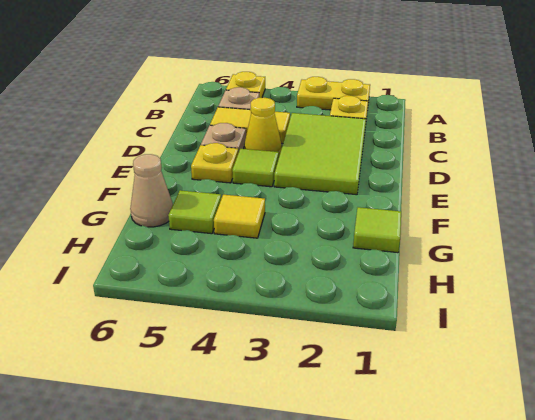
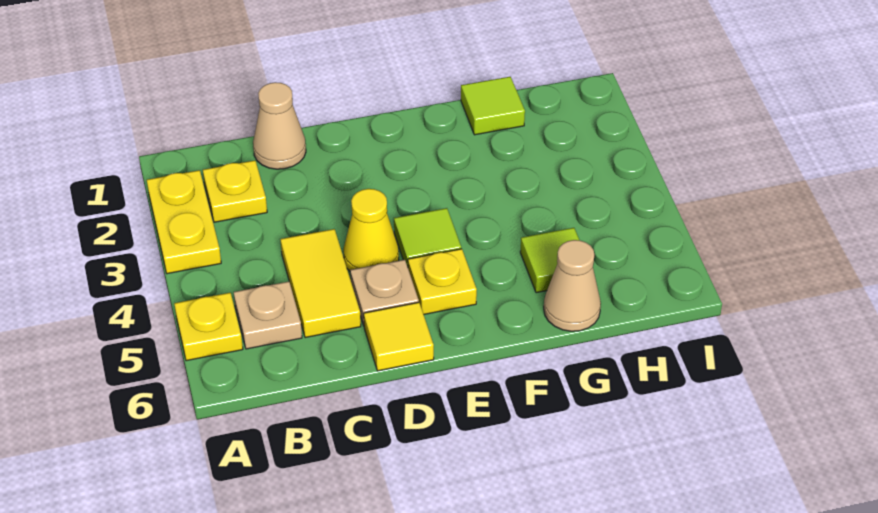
none -> tan 1x1 cone [253,82,306,169]
lime 2x3 tile [274,113,366,195] -> none
yellow 1x1 tile [214,195,265,238] -> yellow 1x1 tile moved to [364,302,434,371]

